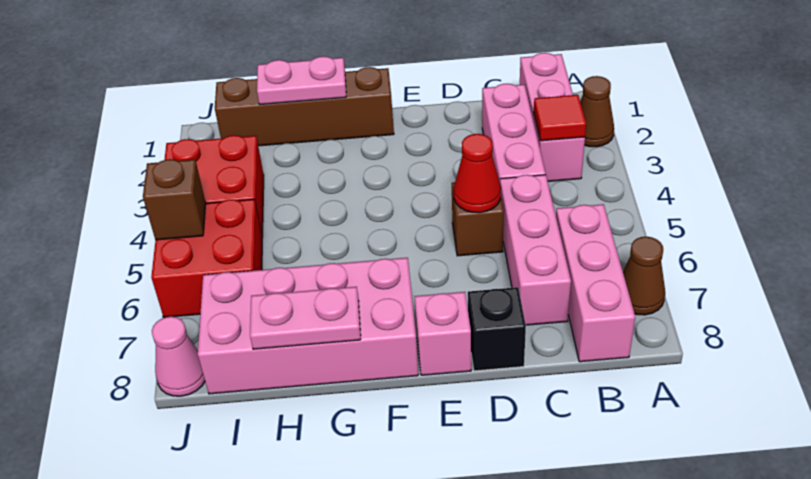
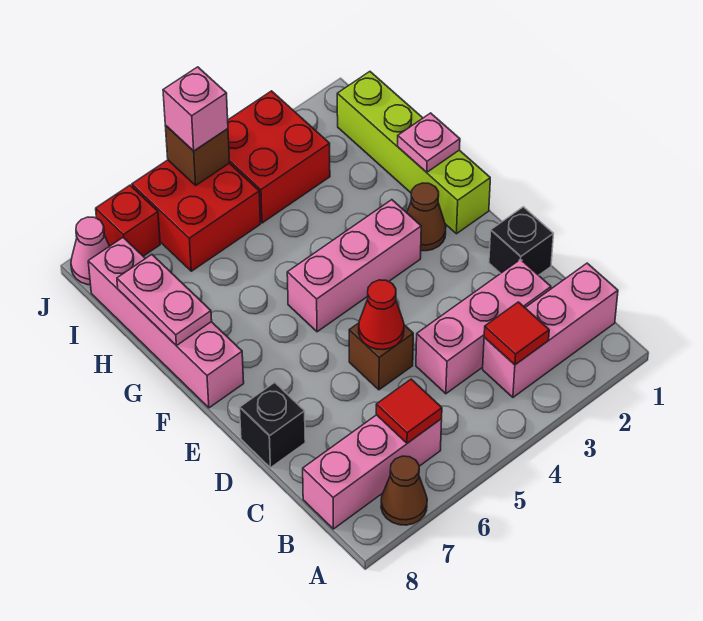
brown 1x1 cone [580,76,614,147] -> brown 1x1 cone moved to [407,183,446,251]
none -> red 1x1 tile [376,379,442,443]
pink 1x3 brick [500,175,571,325] -> pink 1x3 brick moved to [287,200,421,332]
none -> black 1x1 brick [489,207,553,275]
pink 1x1 brick [415,292,471,375] -> pink 1x1 brick moved to [163,67,228,151]
brown 1x4 brick [215,67,394,146] -> lime 1x4 brick [337,72,490,234]
pink 2x4 brick [198,258,418,394] -> pink 1x4 brick [88,238,244,408]
pink 1x2 plate [257,56,346,104] -> pink 1x1 plate [398,113,460,172]
none -> red 1x1 brick [96,185,160,256]

